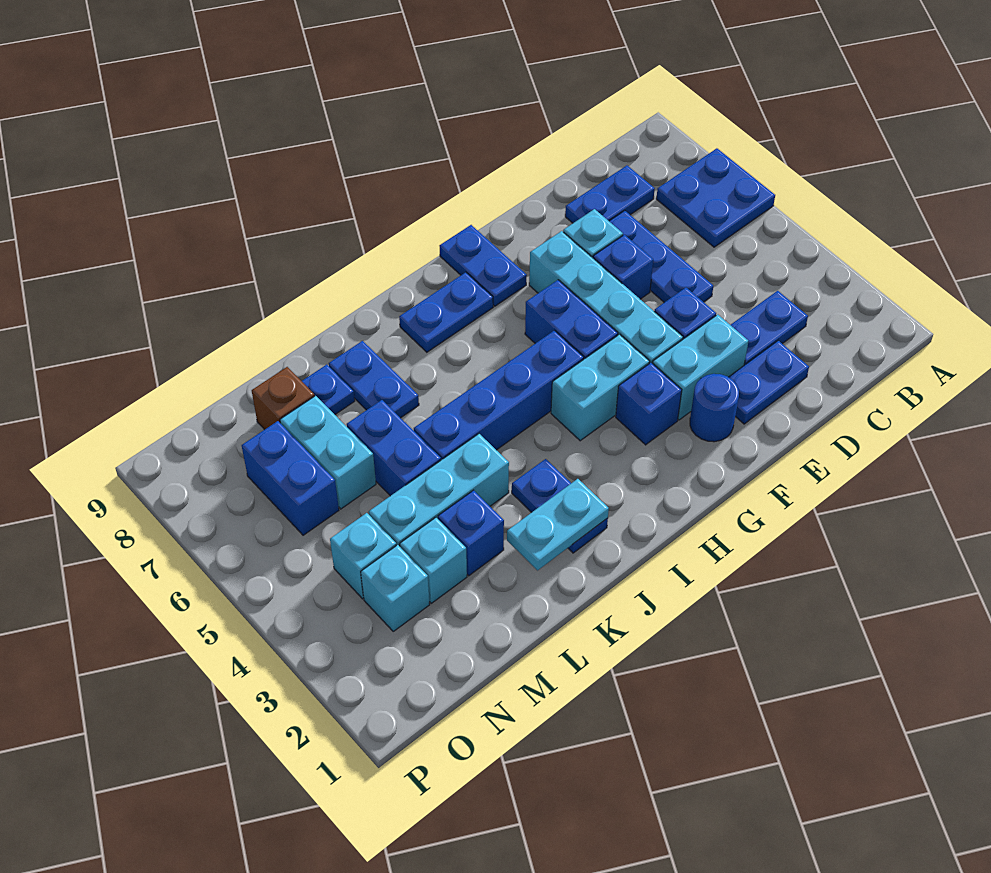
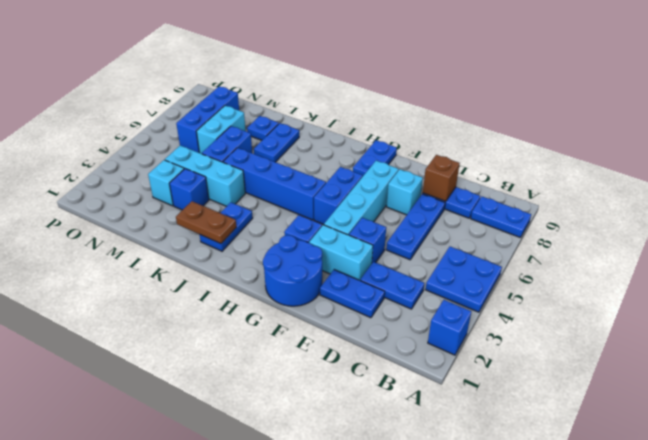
blue 2x2 plate [656,148,775,247] -> blue 2x2 plate moved to [426,247,502,312]
blue 1x1 brick [593,235,653,299] -> blue 1x1 brick moved to [428,300,471,355]
blue 1x1 round brick [690,374,739,442] -> blue 2x2 round brick [263,235,322,306]
cyan 1x2 brick [551,334,650,441] -> none
blue 1x2 plate [399,272,493,352] -> blue 1x2 plate moved to [471,197,531,238]
cyan 1x2 plate [507,479,609,570] -> brown 1x2 plate [176,201,236,244]
brown 1x1 brick [252,367,315,430] -> brown 1x1 brick moved to [423,155,460,201]
cyan 1x1 brick [361,545,430,631] -> none
cyan 1x1 brick [330,513,396,599] -> none
blue 1x2 brick [242,421,339,535] -> blue 1x3 brick [176,86,239,153]

